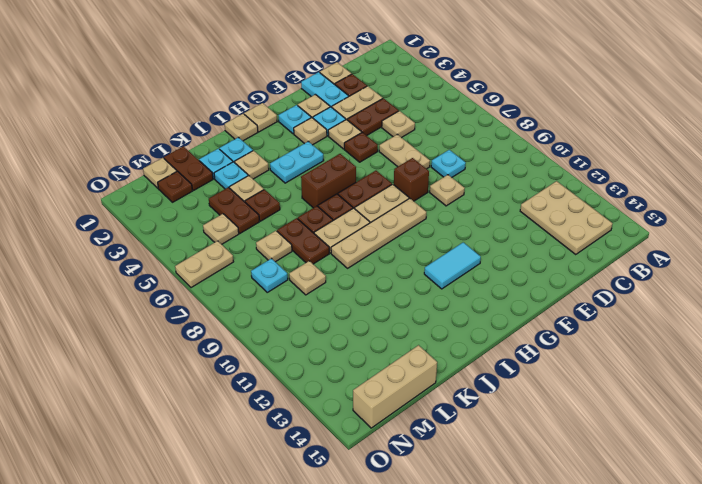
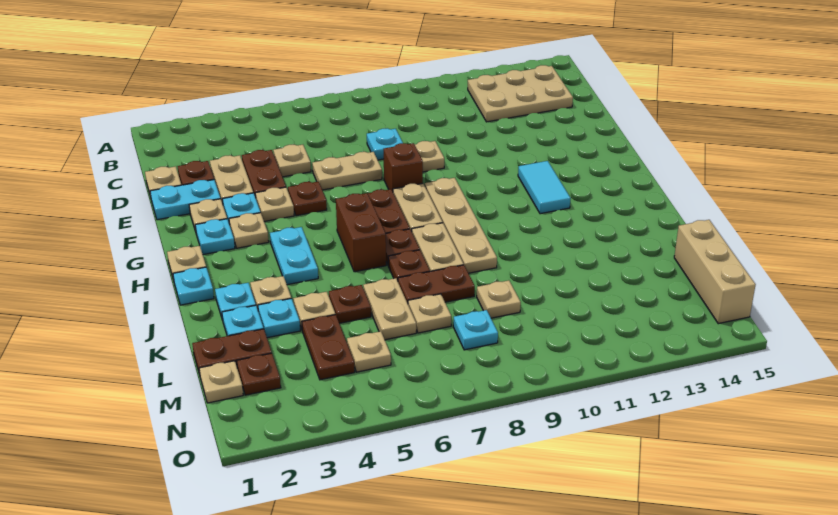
tan 1x1 plate [225,114,258,141] -> cyan 1x1 plate [173,267,214,305]
brown 1x2 plate [209,187,260,233] -> brown 1x2 plate turned to [302,315,355,380]
tan 1x2 plate [175,241,233,288] -> tan 1x2 plate moved to [363,278,416,340]

